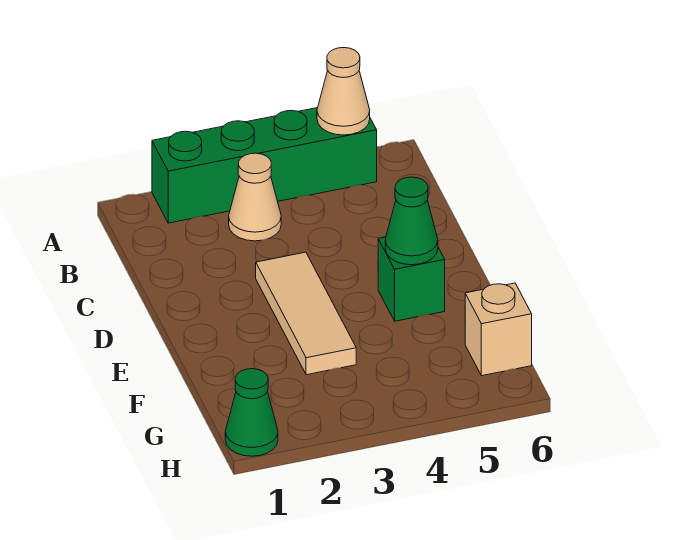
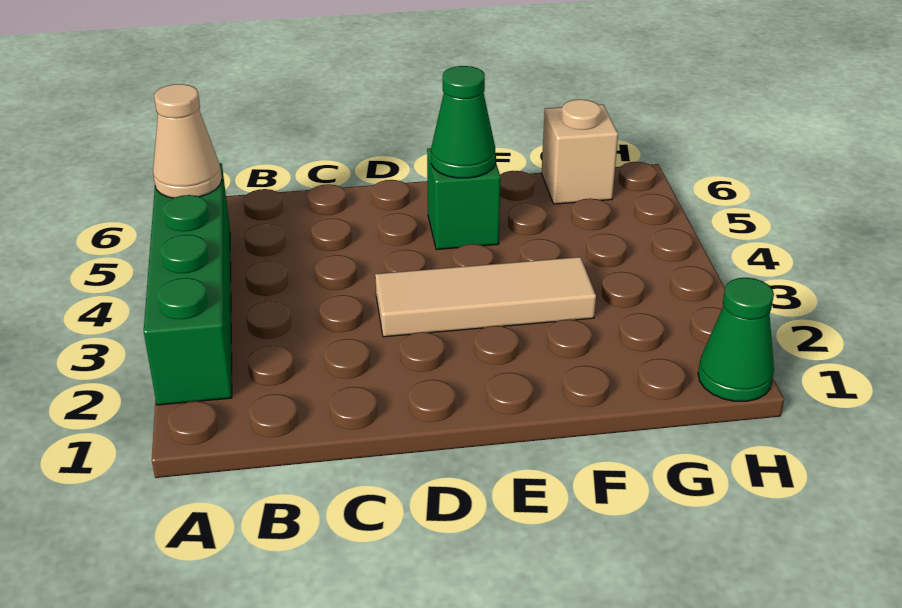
tan 1x1 cone [229,153,281,241] -> none

